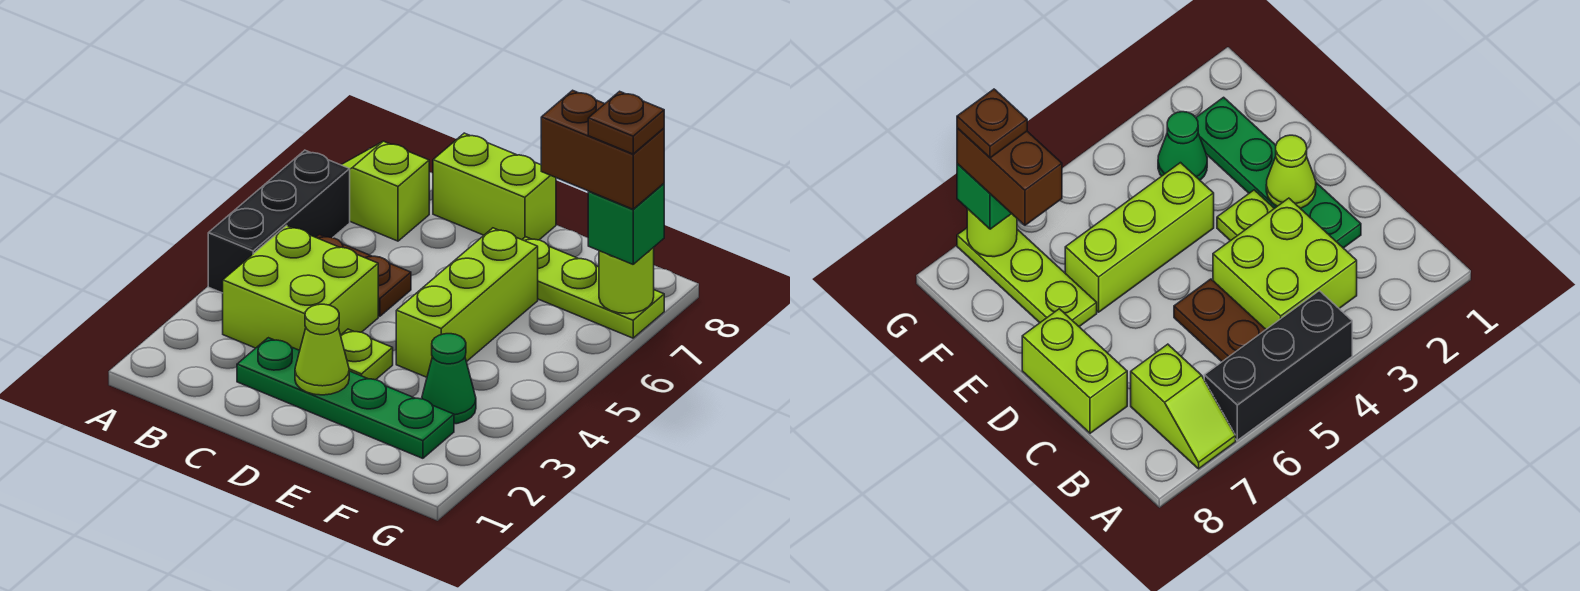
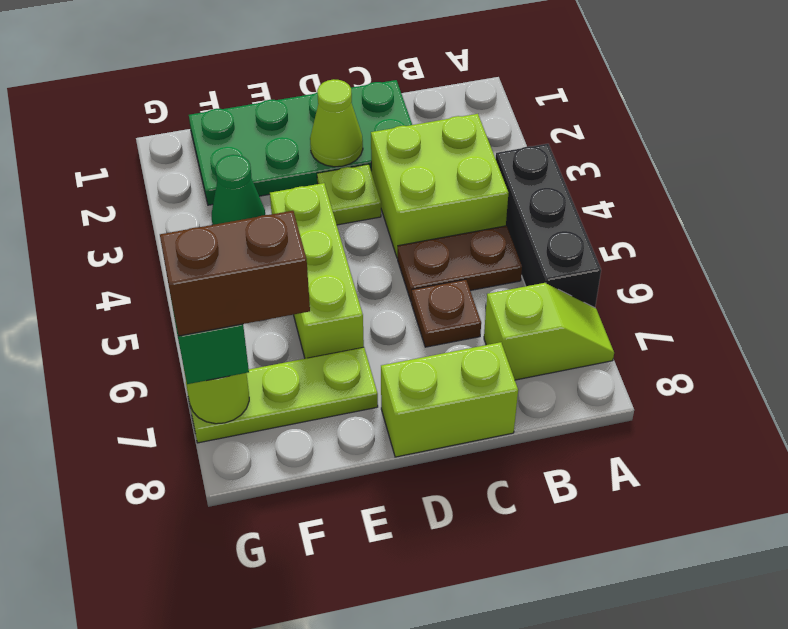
green 1x4 plate [237,338,454,458] -> green 2x4 plate [189,80,412,205]
brown 1x1 plate [588,91,664,154] -> brown 1x1 plate moved to [411,279,481,347]

